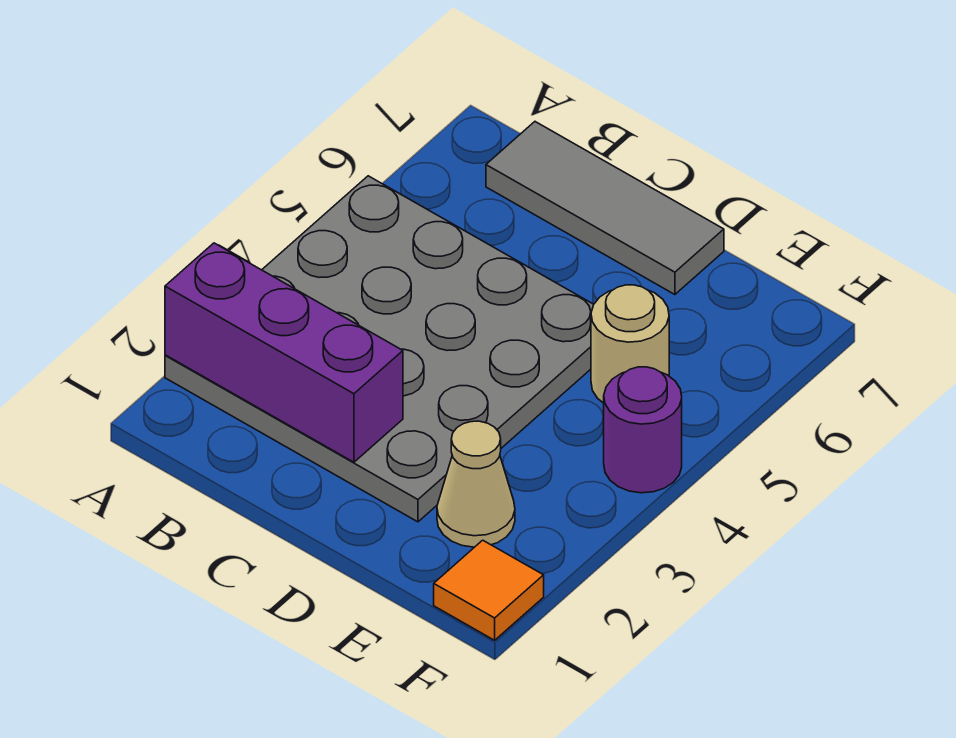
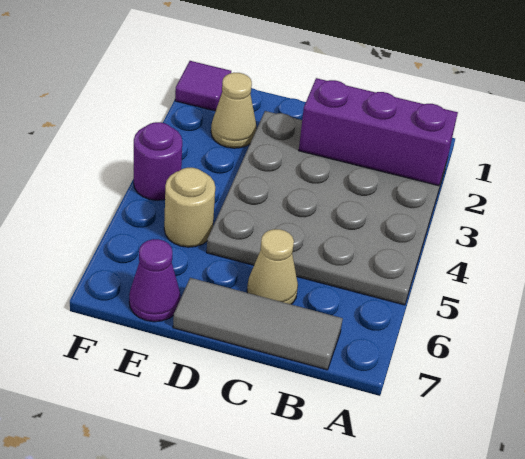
none -> tan 1x1 cone [247,229,298,304]
none -> purple 1x1 cone [129,239,180,322]
orange 1x1 tile [434,540,544,640] -> purple 1x1 tile [175,61,231,111]

